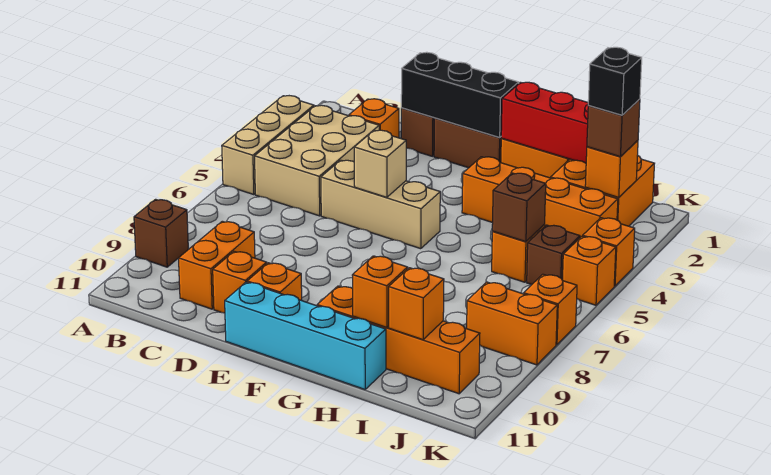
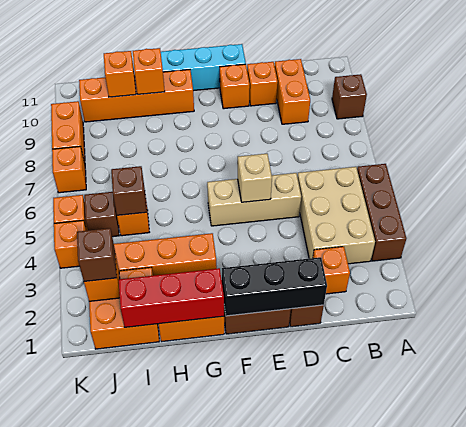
tan 1x3 brick [222,96,314,195] -> brown 1x3 brick [357,164,406,261]
black 1x1 brick [588,47,642,115] -> none
orange 1x2 brick [467,282,557,365] -> orange 1x2 brick turned to [51,101,85,163]

